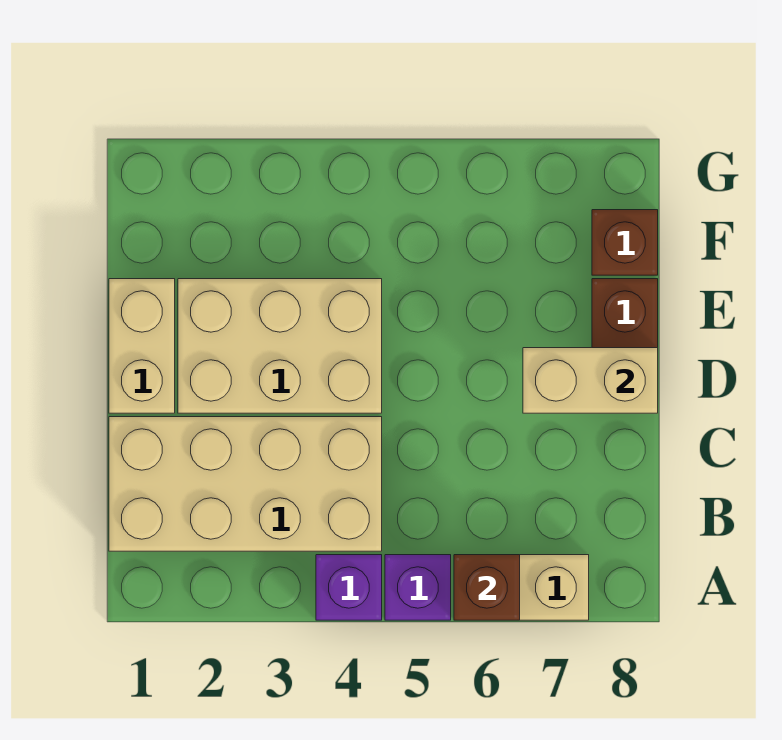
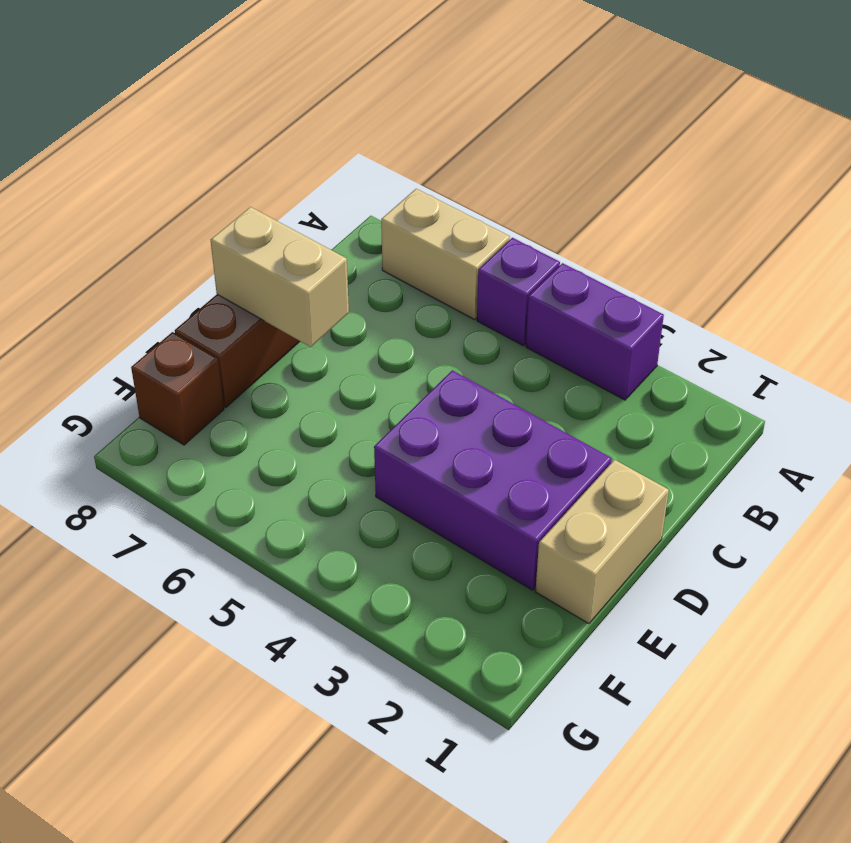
purple 1x1 brick [316,555,382,620] -> purple 1x2 brick [526,263,664,400]
brown 1x1 brick [454,555,520,620] -> none
tan 2x4 brick [109,417,382,551] -> none
tan 2x3 brick [178,279,382,413] -> purple 2x3 brick [374,370,612,590]

